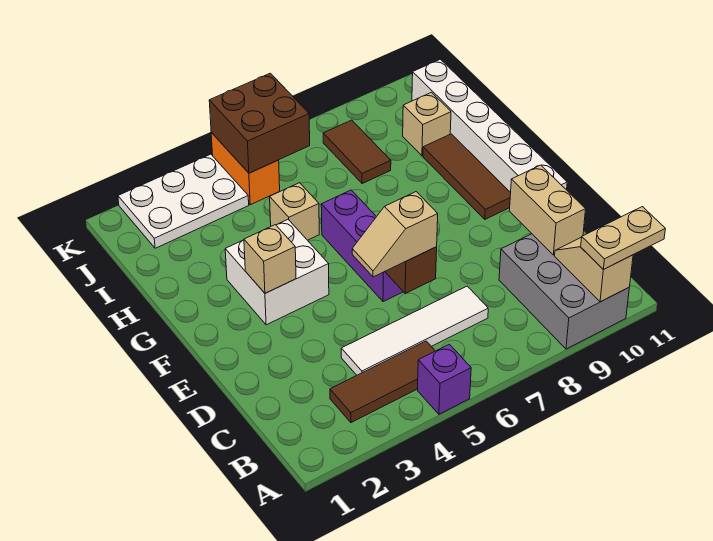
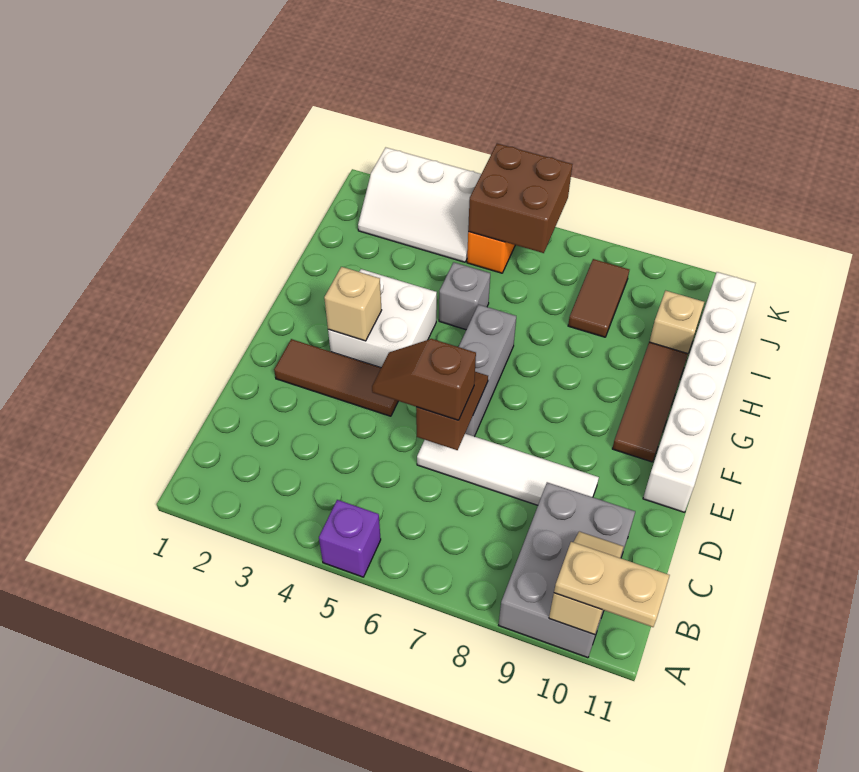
brown 1x3 tile [330,341,435,423] -> brown 1x3 tile moved to [274,339,398,416]
white 1x4 tile [341,286,488,375] -> white 1x4 tile moved to [417,434,599,505]
tan 1x2 brick [509,165,586,255] -> none
tan 1x2 slope [352,192,438,277] -> brown 1x2 slope [372,339,476,420]
purple 1x3 brick [321,190,403,302] -> grey 1x3 brick [459,304,516,436]
tan 1x1 brick [270,183,319,240] -> grey 1x1 brick [439,262,490,330]
white 2x3 plate [118,154,249,248] -> white 2x3 slope [358,148,481,262]

